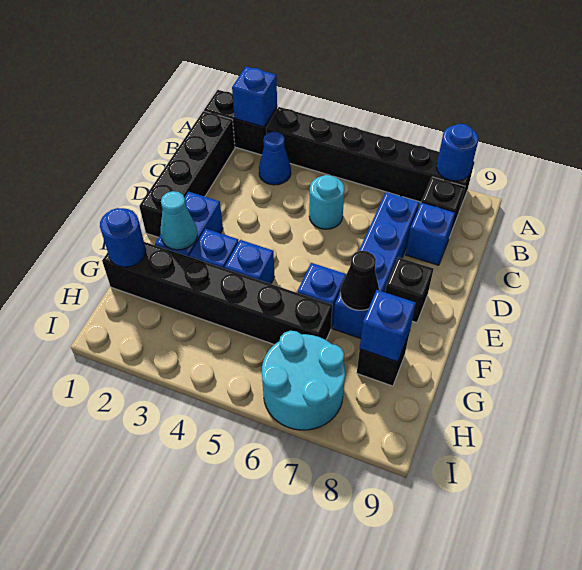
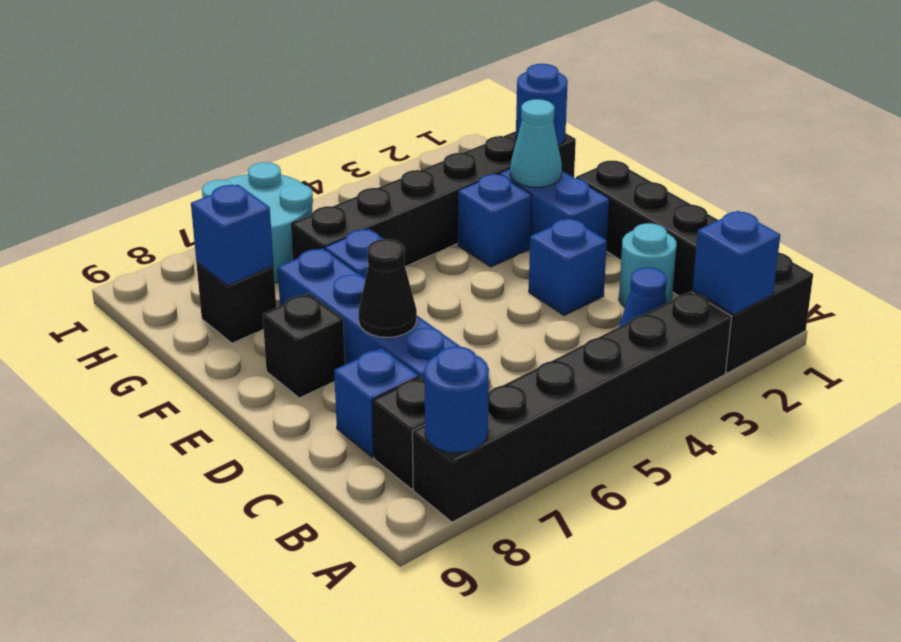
cyan 1x1 round brick [309,175,345,229] -> cyan 1x1 round brick moved to [619,223,676,307]
blue 1x1 brick [225,240,275,284] -> blue 1x1 brick moved to [529,218,607,316]
black 1x1 cone [340,251,379,310] -> black 1x1 cone moved to [358,239,417,337]

